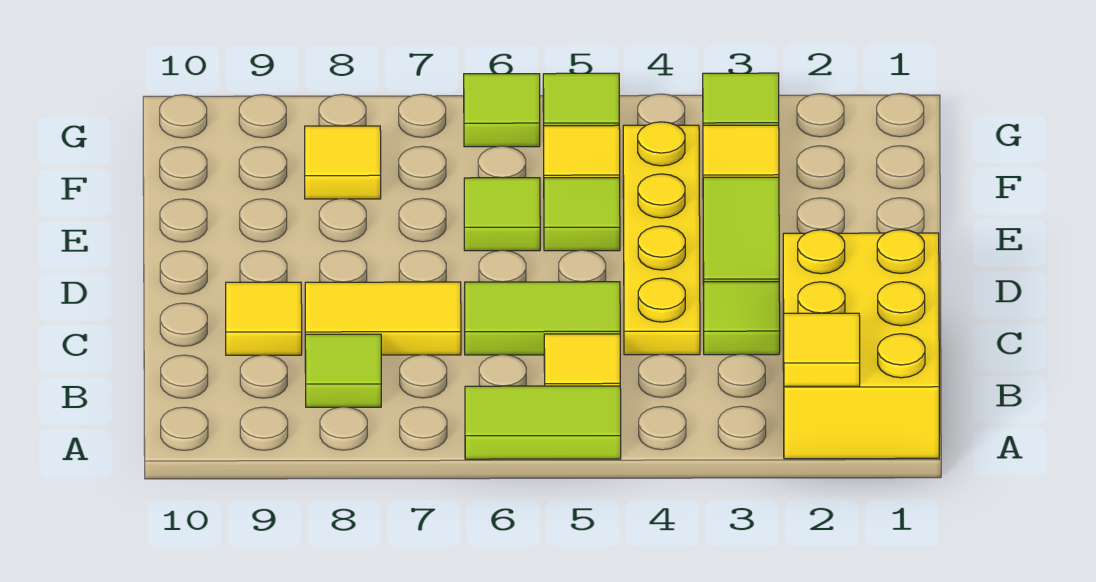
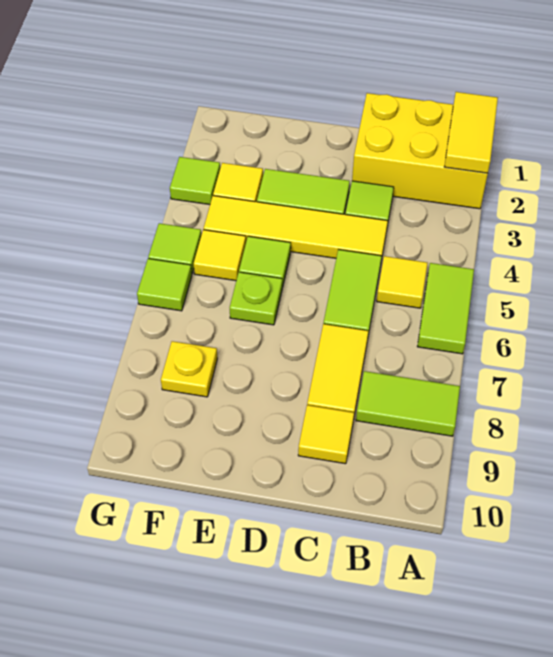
yellow 1x1 tile [784,313,860,386] -> yellow 1x2 tile [444,92,498,173]
lime 1x1 tile [305,334,381,407] -> lime 1x2 tile [356,371,460,436]
yellow 1x4 plate [623,122,700,355] -> yellow 1x4 tile [204,196,388,260]
lime 1x1 tile [464,178,540,251] -> lime 1x1 plate [230,272,282,325]
yellow 1x1 tile [305,126,381,199] -> yellow 1x1 plate [161,341,217,397]

